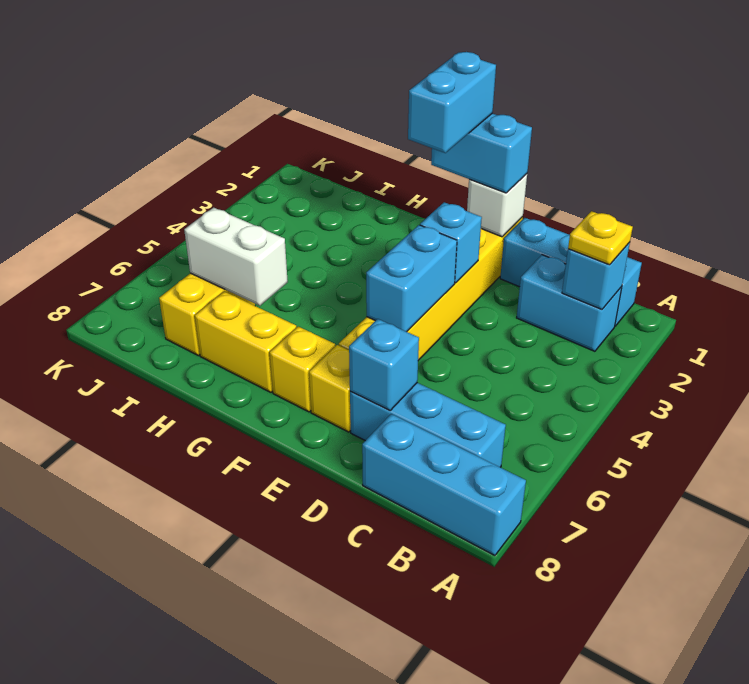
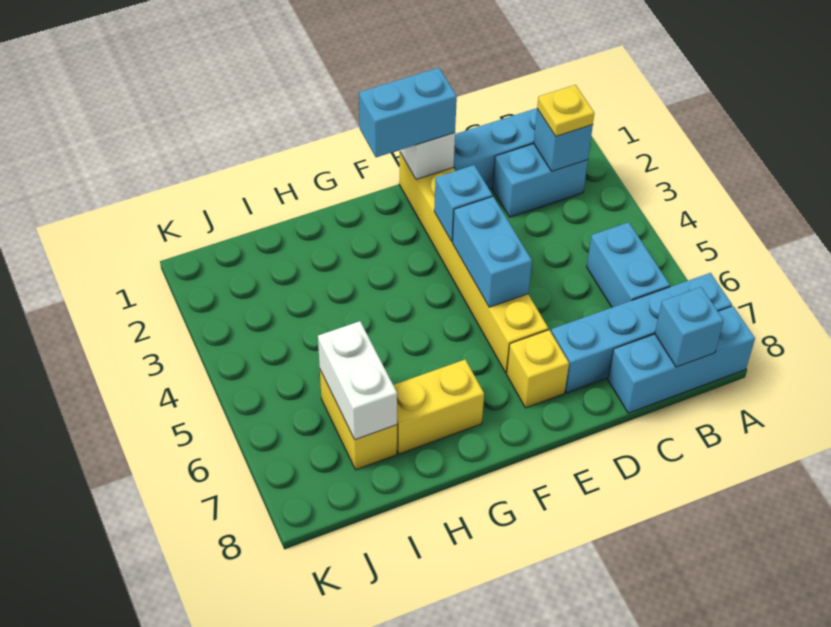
cyan 1x3 brick [350,383,506,467] -> cyan 1x4 brick [551,273,732,393]
cyan 1x1 brick [349,319,419,410] -> cyan 1x1 brick moved to [655,287,724,367]
cyan 1x2 brick [408,52,496,153] -> cyan 1x2 brick moved to [587,222,670,307]
yellow 1x1 brick [270,326,335,412] -> none
white 1x2 brick [184,208,288,306] -> white 1x2 brick turned to [318,321,397,440]

